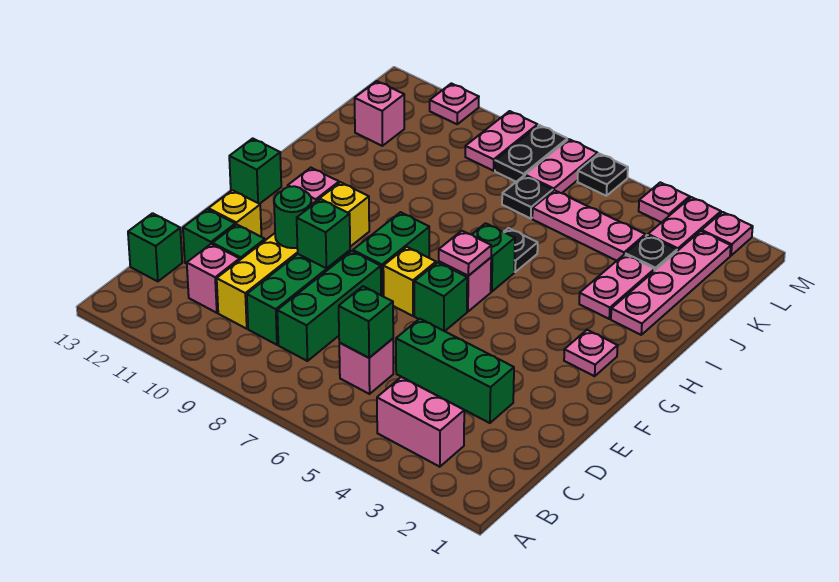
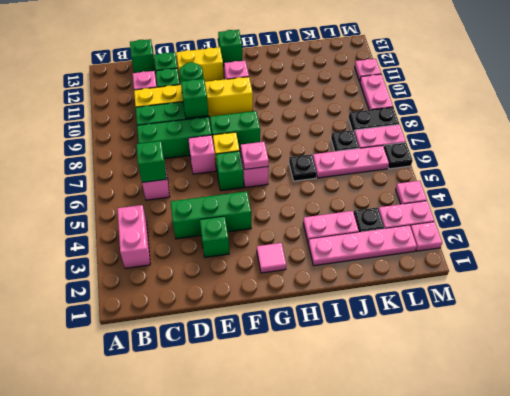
green 1x3 brick [396,319,514,423] -> green 1x3 brick turned to [171,191,251,239]
yellow 1x1 brick [208,190,261,237] -> yellow 1x2 brick [176,47,224,84]
pink 1x1 plate [564,330,618,376] -> pink 1x1 tile [257,243,286,273]
green 1x1 brick [472,223,515,292] -> green 1x1 brick moved to [200,216,229,257]
pink 1x3 plate [532,190,645,261] -> pink 1x3 plate turned to [313,145,389,178]
pink 1x1 brick [355,81,404,146] -> pink 1x1 brick moved to [188,135,216,174]
pink 1x2 plate [465,111,538,171] -> pink 1x2 plate turned to [360,74,393,110]

